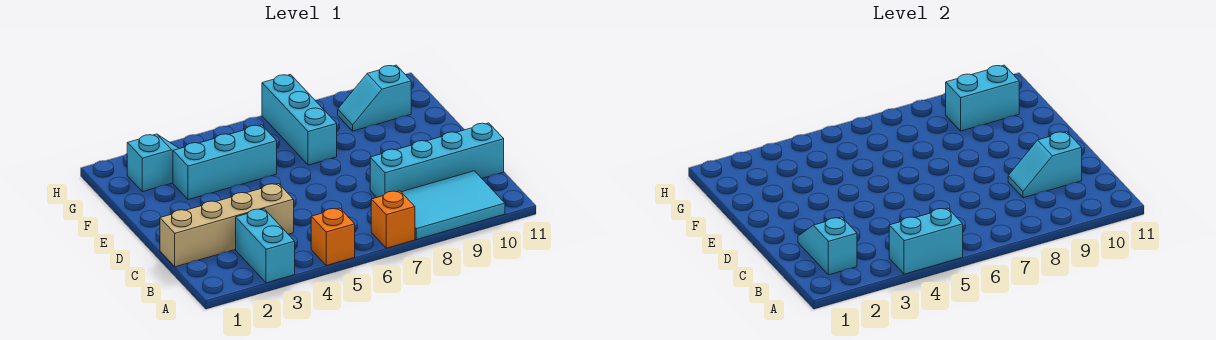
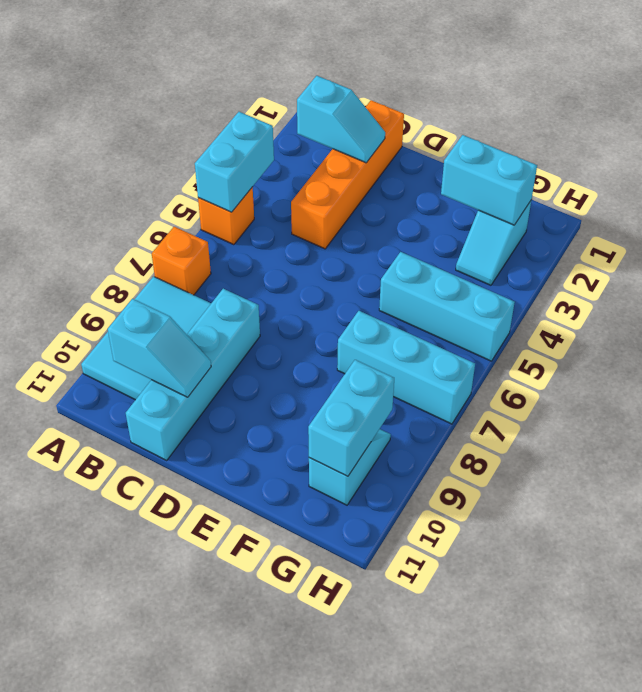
cyan 1x2 brick [236,209,295,283] -> cyan 1x2 brick moved to [441,135,537,225]
tan 1x4 brick [160,184,294,267] -> orange 1x4 brick [291,100,404,249]
cyan 1x2 slope [1008,132,1082,198] -> cyan 1x2 slope turned to [108,299,211,397]
cyan 1x3 brick [173,125,277,200] -> cyan 1x3 brick turned to [379,252,515,361]

